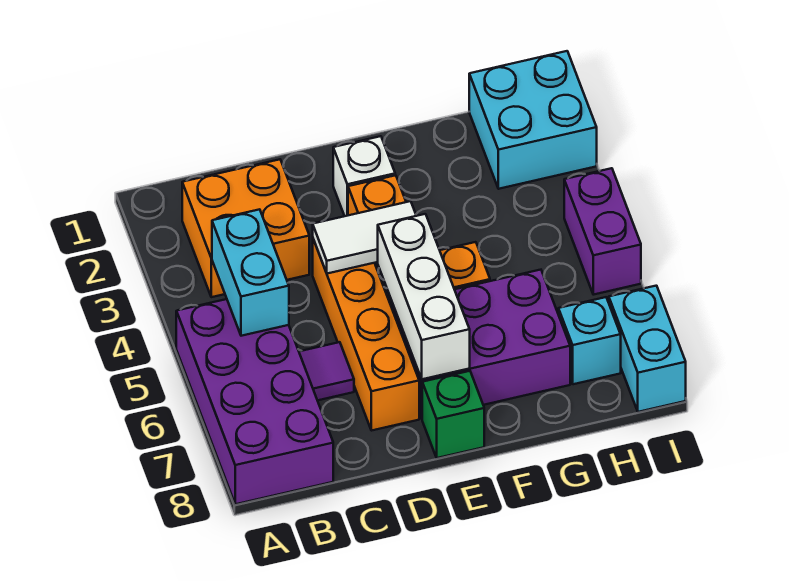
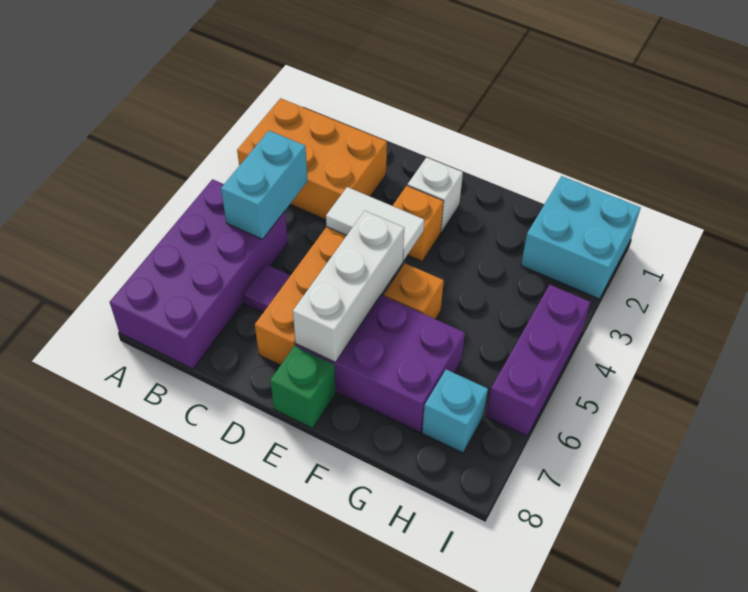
orange 2x2 brick [182,159,309,297] -> orange 2x3 brick [237,98,387,220]
purple 1x2 brick [564,168,641,295] -> purple 1x3 brick [486,285,590,436]
cyan 1x2 brick [609,286,686,412] -> none

